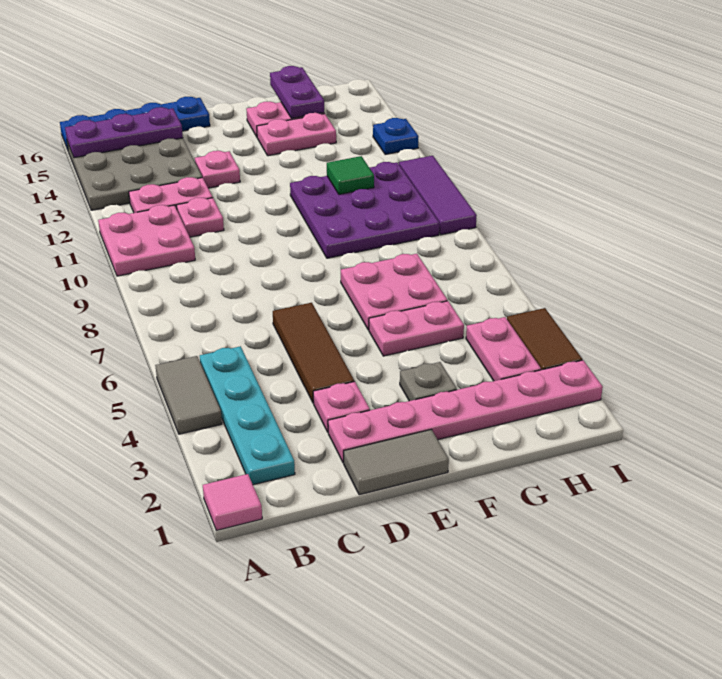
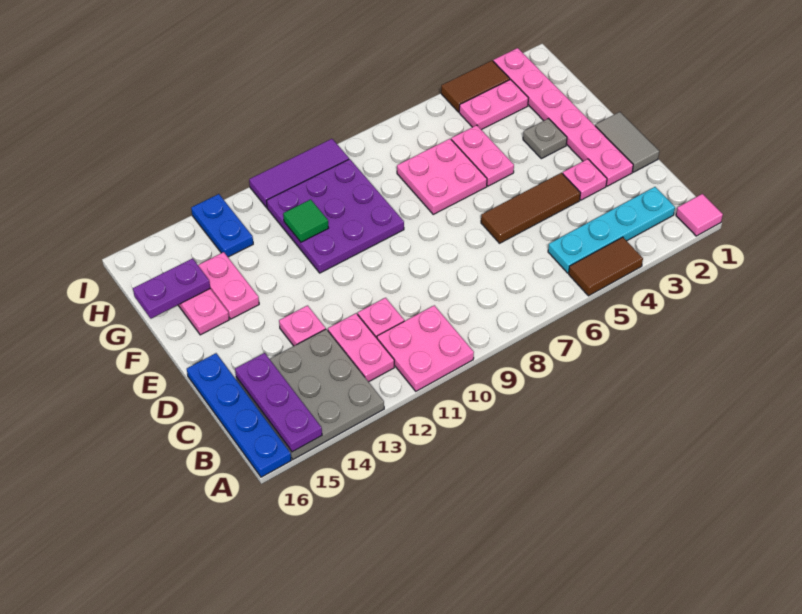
grey 1x2 tile [155,356,222,434] -> brown 1x2 tile [569,237,643,296]
blue 1x1 plate [373,118,419,154] -> blue 1x2 plate [191,194,253,257]

